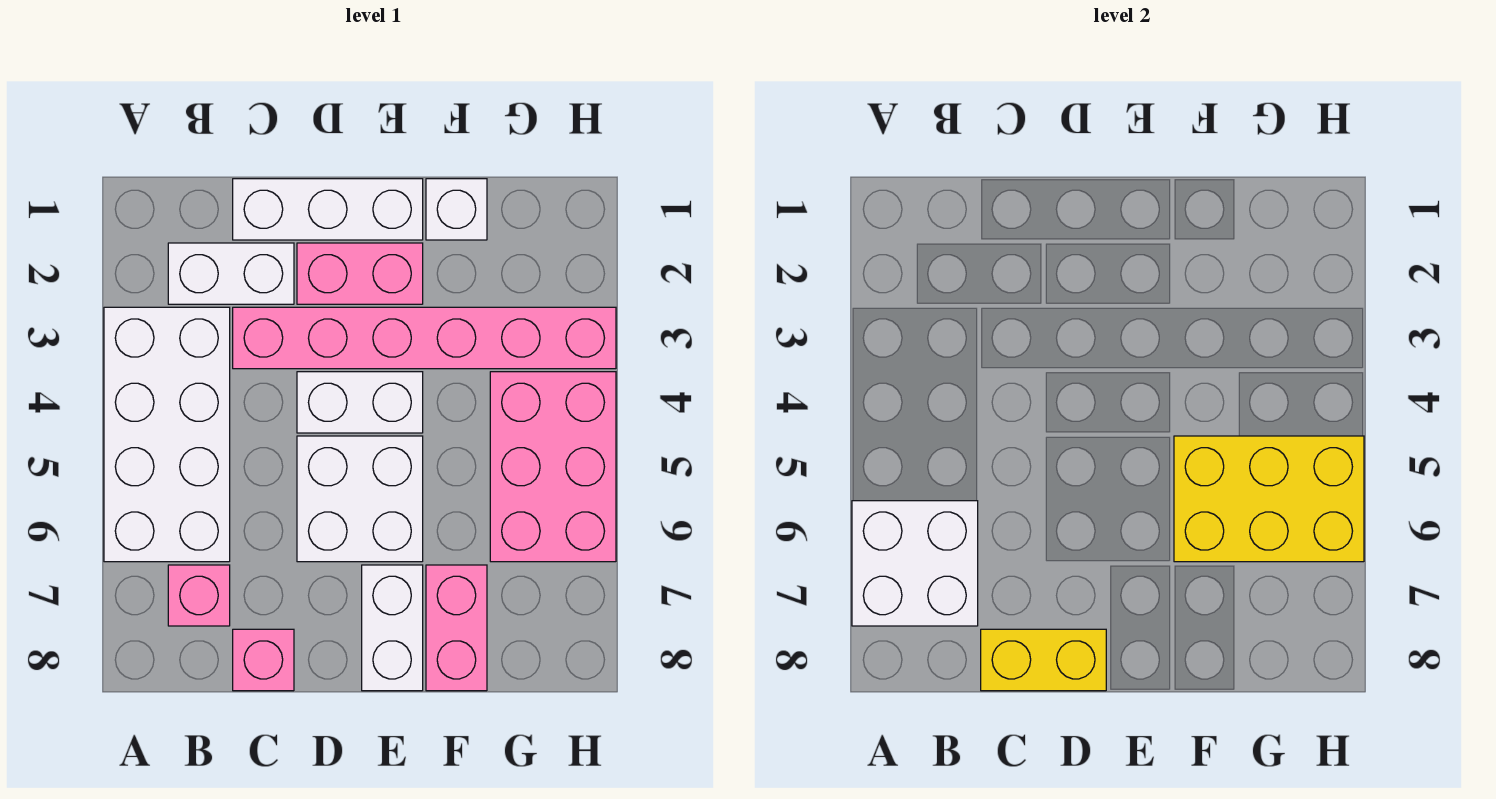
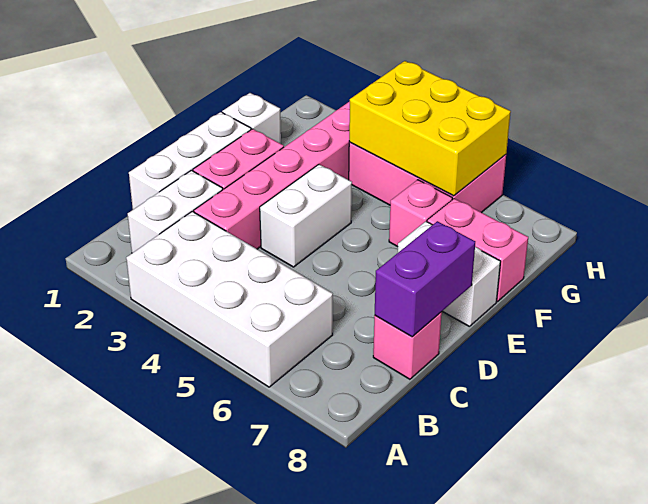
white 2x2 brick [852,501,978,626] -> none
pink 1x1 brick [168,565,230,626] -> pink 1x1 brick moved to [389,180,452,247]
yellow 1x2 brick [981,629,1106,691] -> purple 1x2 brick [375,221,475,337]
white 2x2 brick [297,436,423,562] -> none
yellow 2x3 brick [1174,436,1364,562] -> yellow 2x3 brick turned to [349,61,511,196]

